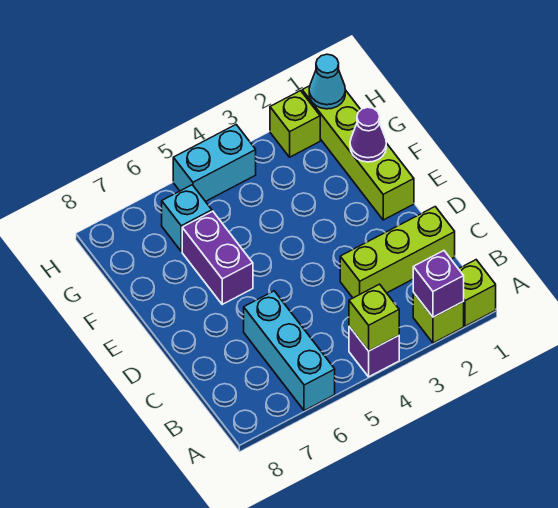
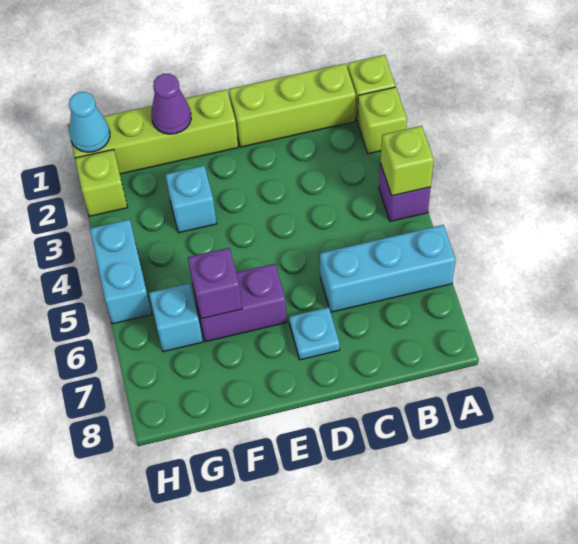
purple 1x1 brick [413,251,464,317] -> purple 1x1 brick moved to [188,248,242,319]
lime 1x3 brick [340,207,455,298] -> lime 1x3 brick turned to [229,64,356,147]
none -> cyan 1x1 plate [289,307,340,360]
none -> cyan 1x1 brick [165,166,217,233]

